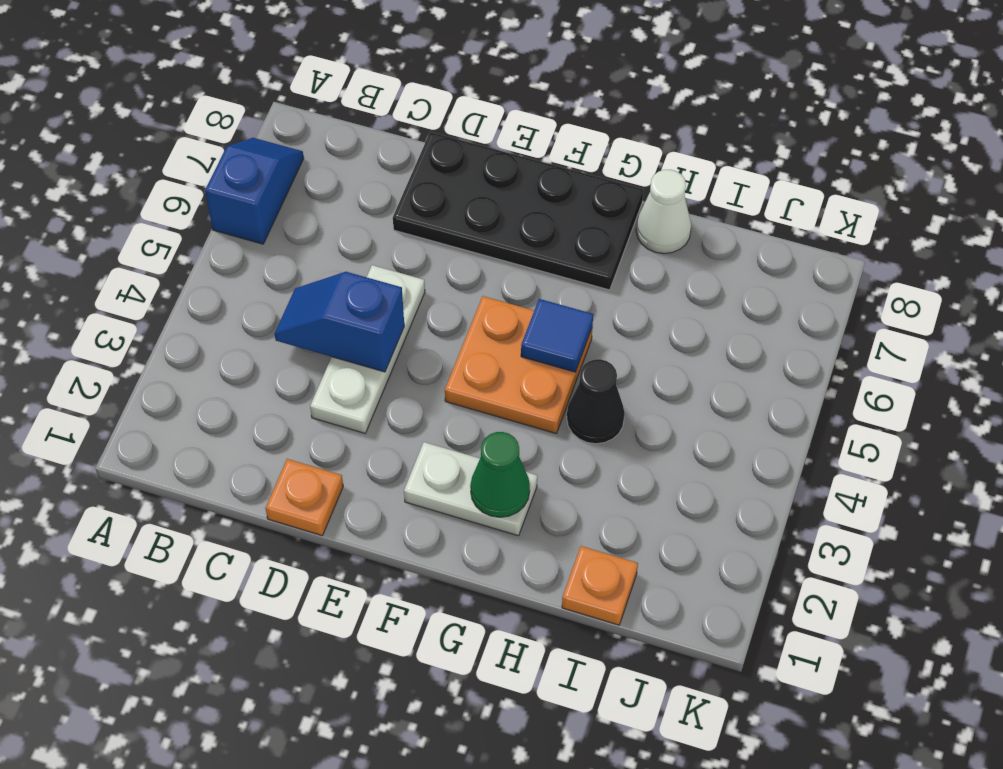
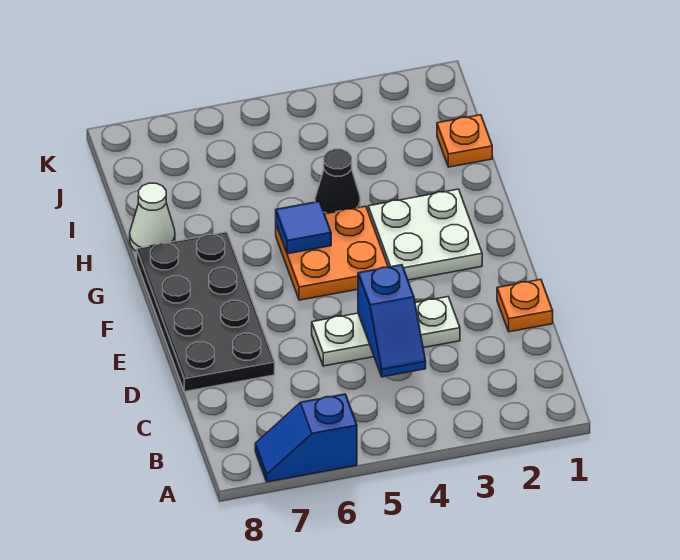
white 1x2 plate [404,442,537,536] -> white 2x2 plate [368,189,482,280]
green 1x1 cone [470,432,530,517] -> none

